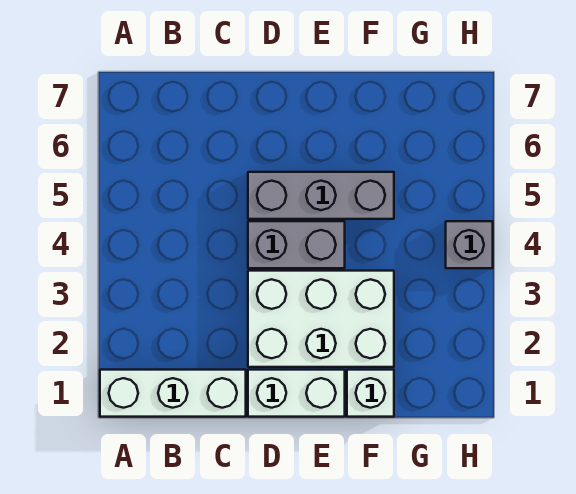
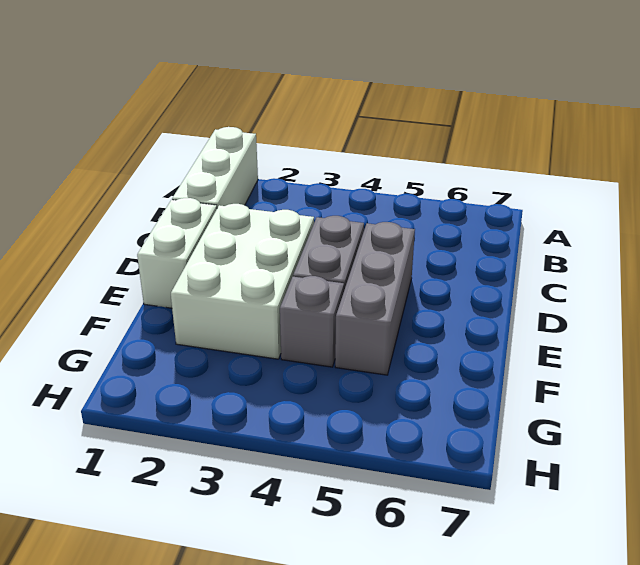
white 1x1 brick [347,370,394,417] -> none
grey 1x1 brick [446,221,493,268] -> grey 1x1 brick moved to [280,276,344,367]

